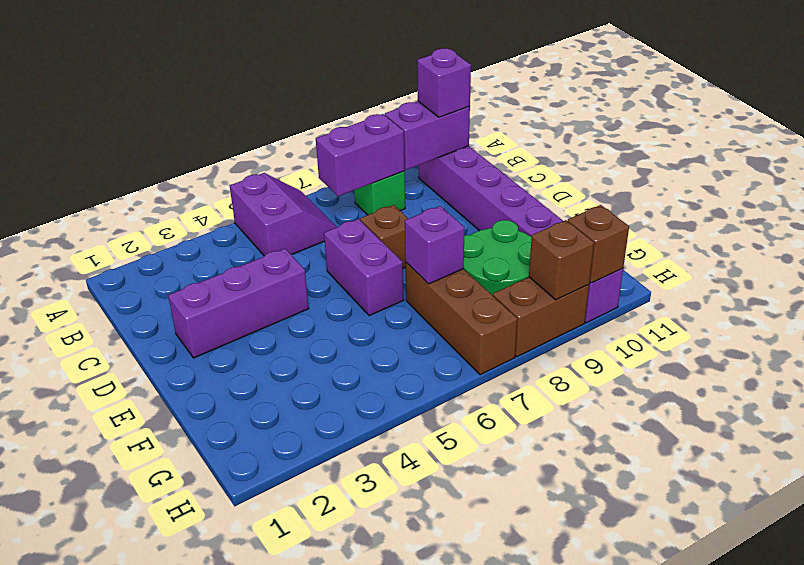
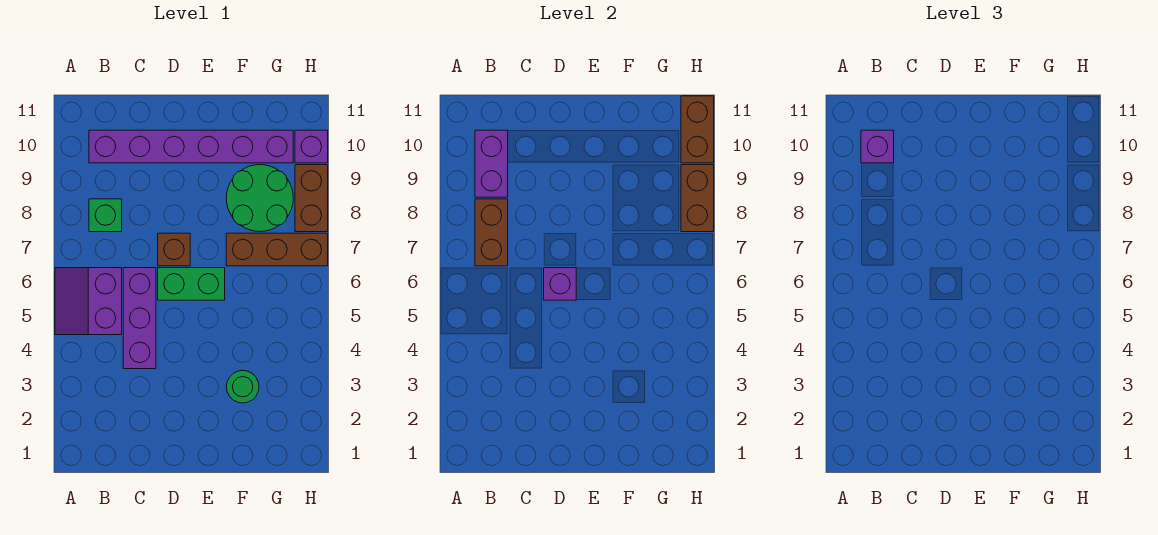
purple 2x2 slope [230,173,337,256] -> purple 2x2 slope turned to [55,268,122,335]
purple 1x2 brick [316,114,405,196] -> brown 1x2 brick [475,199,508,266]
purple 1x3 brick [168,248,309,358] -> purple 1x3 brick moved to [123,268,156,369]
purple 1x2 brick [324,219,404,316] -> green 1x2 brick [158,268,225,300]
none -> green 1x1 round brick [226,371,259,403]
purple 1x1 brick [405,206,465,284] -> purple 1x1 brick moved to [544,268,576,300]
brown 1x1 brick [529,220,594,300] -> brown 1x2 brick [681,165,714,232]
brown 1x1 brick [568,205,629,283] -> brown 1x2 brick [681,96,714,163]

